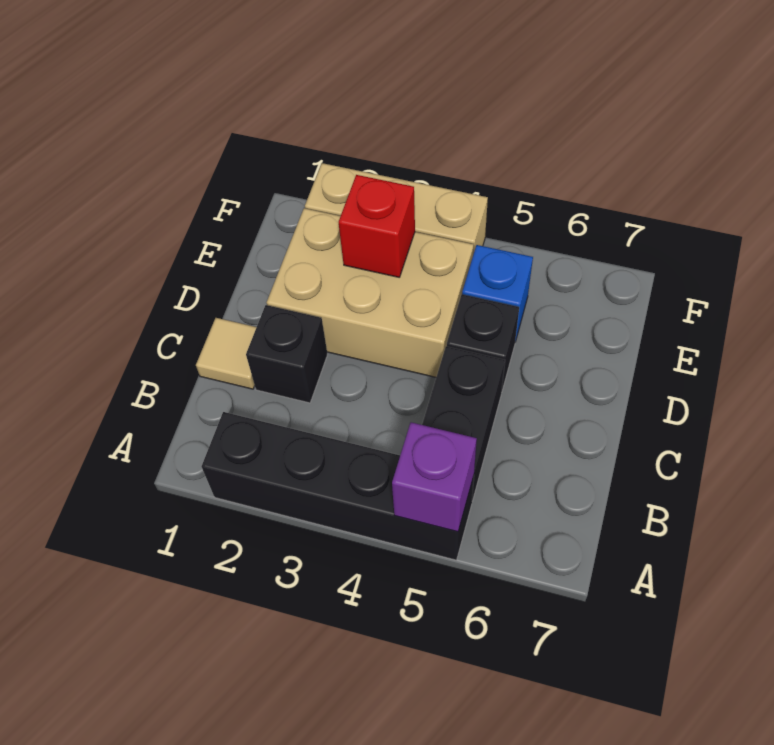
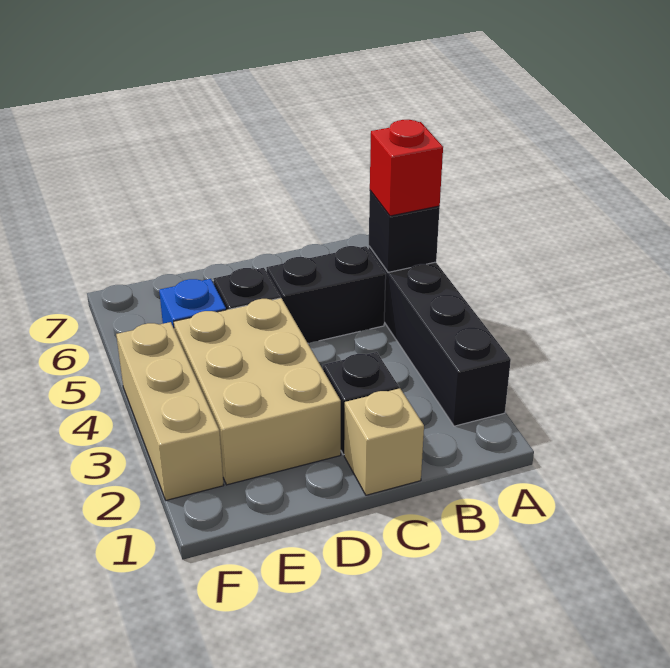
purple 1x1 brick [392,422,477,532] -> black 1x1 brick [369,191,440,272]
tan 1x1 tile [196,318,256,389] -> tan 1x1 brick [344,388,424,495]
red 1x1 brick [339,175,415,277] -> red 1x1 brick moved to [370,120,443,216]

